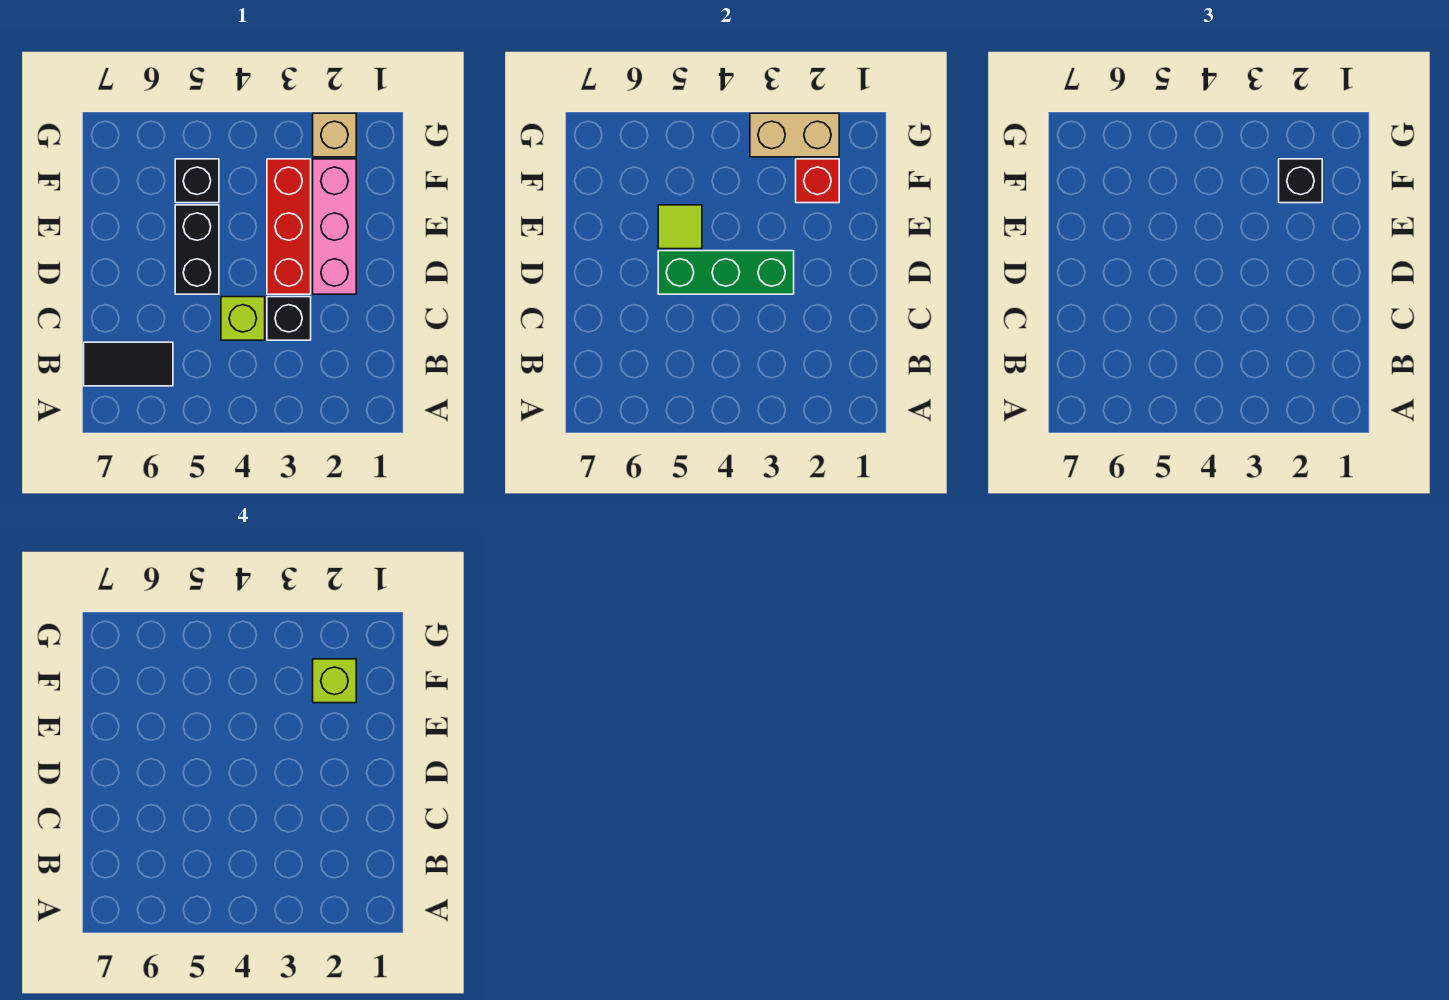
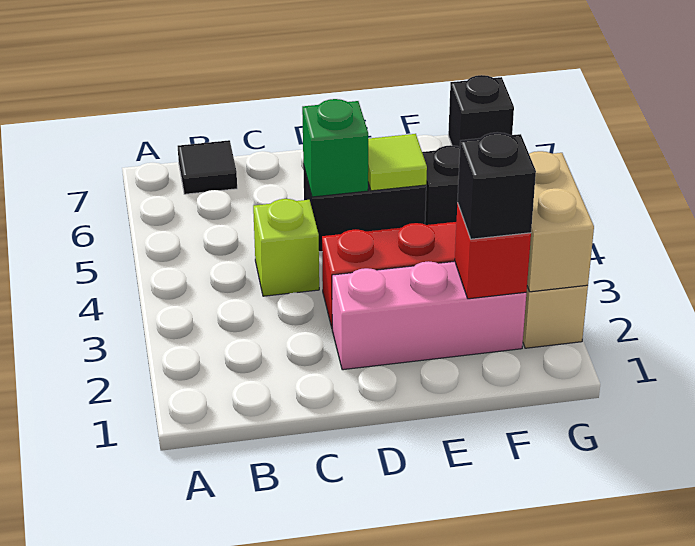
black 1x2 tile [84,342,173,386] -> black 1x1 tile [178,140,237,194]
black 1x1 brick [267,297,311,340] -> black 1x1 brick moved to [448,75,514,147]
green 1x3 brick [658,251,794,294] -> green 1x1 brick [302,99,368,197]
lime 1x1 brick [313,659,356,703] -> none

